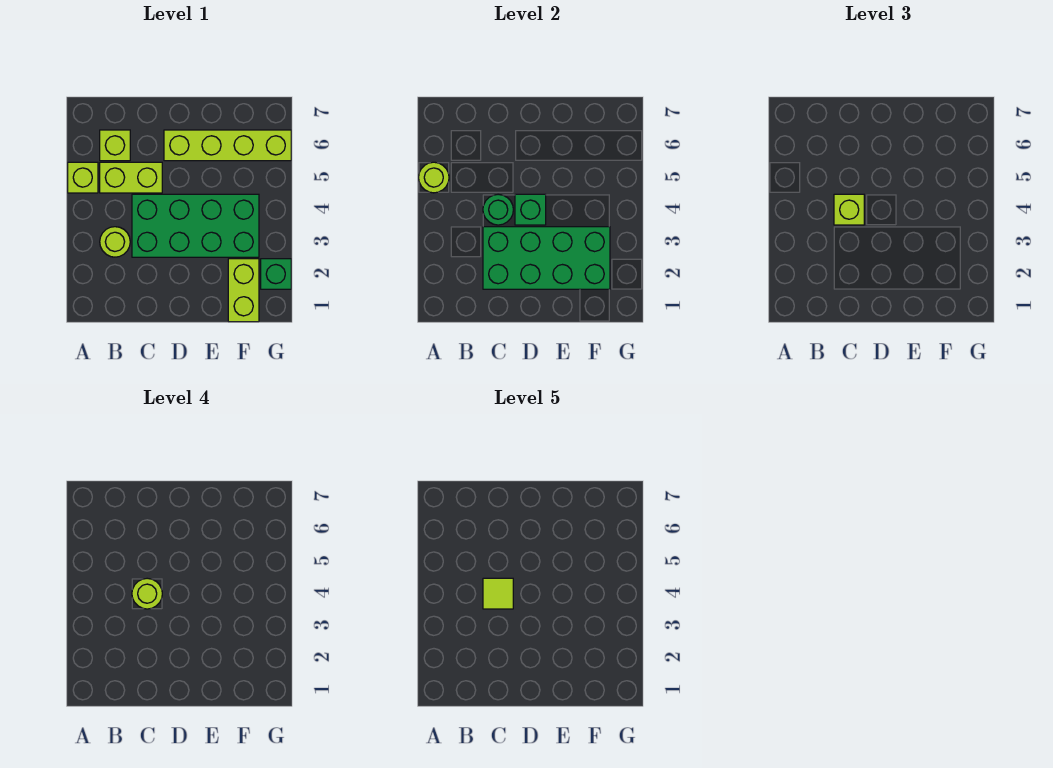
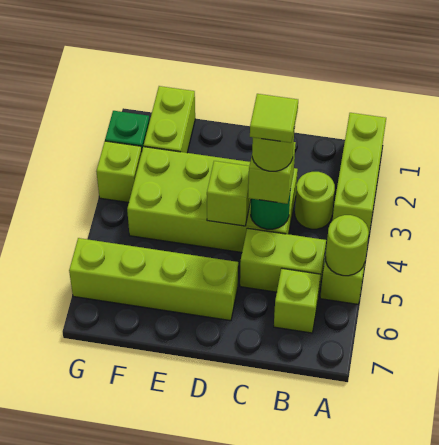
none -> lime 1x3 brick [332,113,386,237]
green 2x4 brick [483,227,610,289] -> none
green 2x4 brick [132,194,259,257] -> lime 2x4 brick [127,147,298,252]
green 1x1 brick [515,194,546,225] -> lime 1x1 brick [207,161,251,226]
none -> lime 1x1 brick [96,141,142,203]

